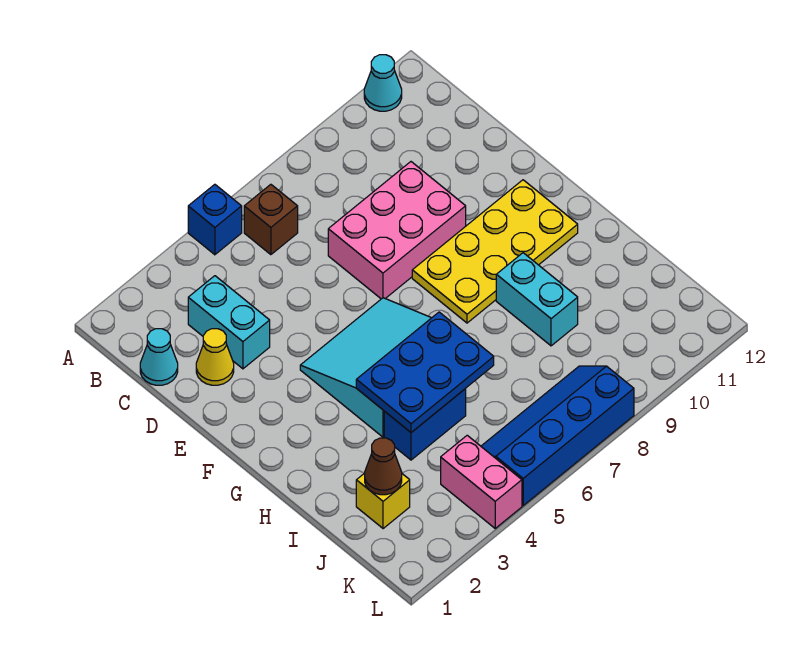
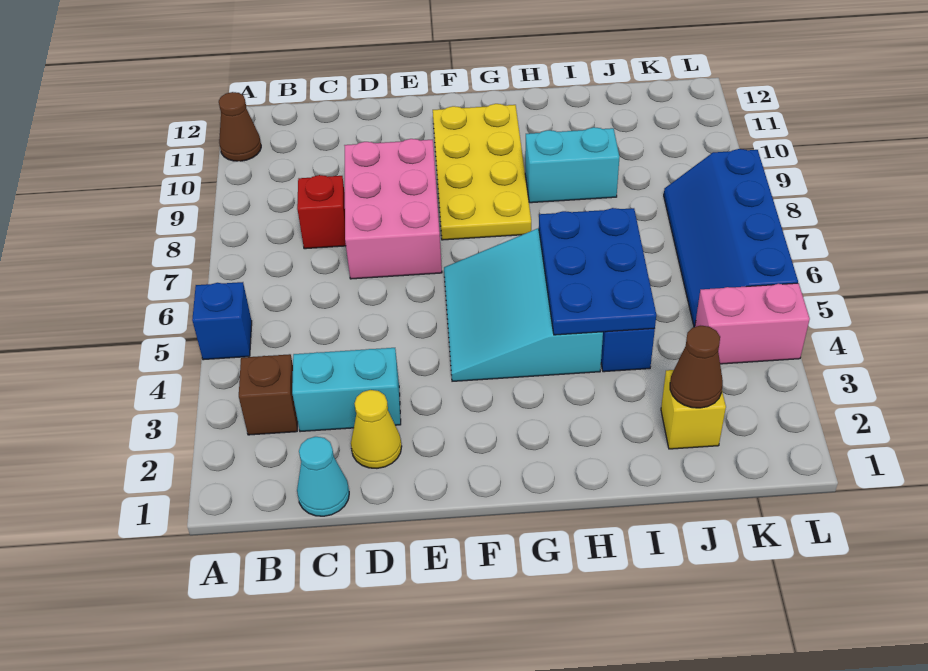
cyan 1x1 cone [364,55,402,111] -> brown 1x1 cone [219,92,261,161]
brown 1x1 brick [244,184,298,255] -> brown 1x1 brick moved to [239,354,298,435]
none -> red 1x1 brick [297,175,346,249]

